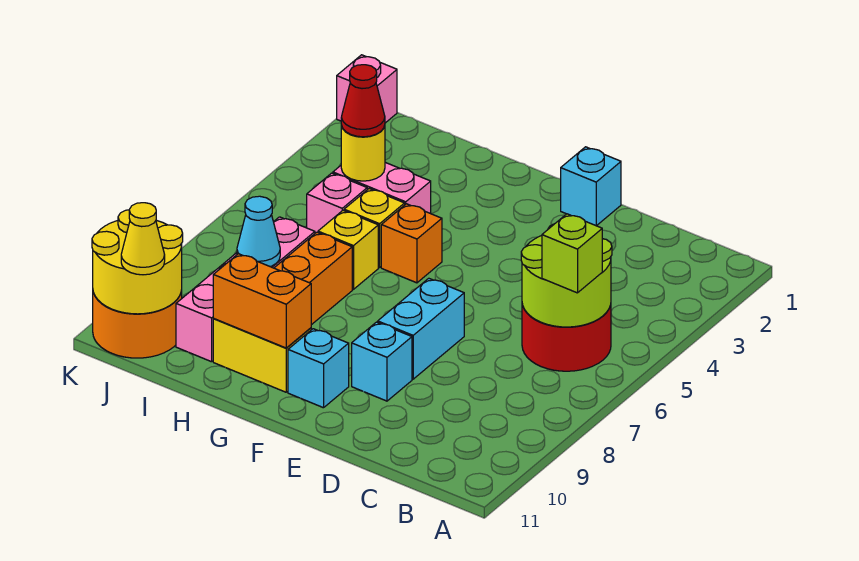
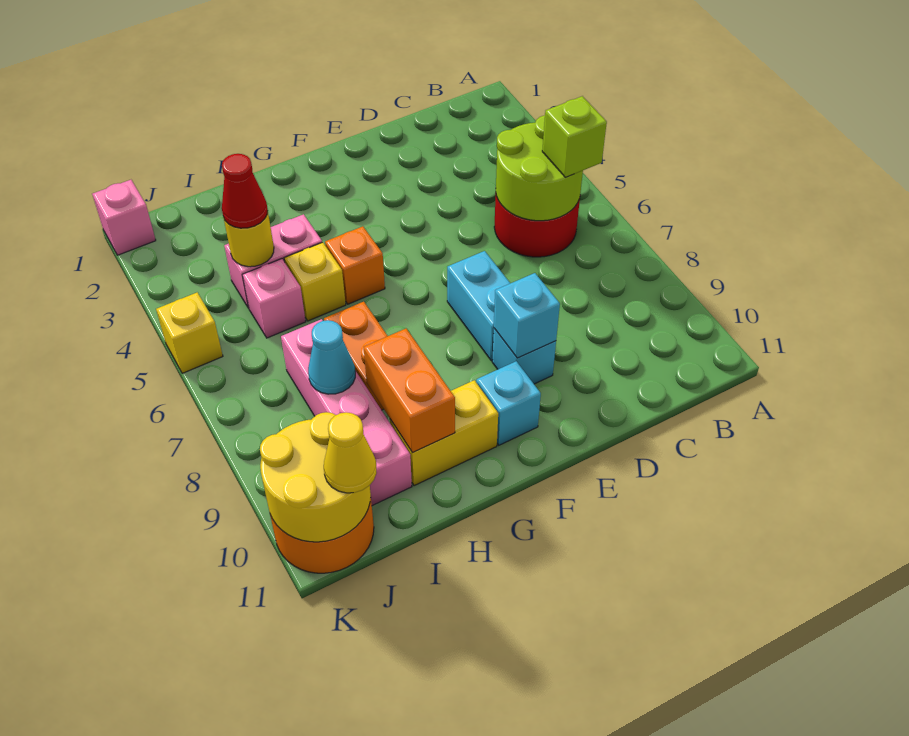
cyan 1x1 brick [561,147,621,226] -> cyan 1x1 brick moved to [494,273,560,358]
orange 1x2 brick [213,254,311,348] -> orange 1x2 brick turned to [364,329,455,452]
yellow 1x1 brick [318,211,378,289] -> yellow 1x1 brick moved to [156,292,223,373]

